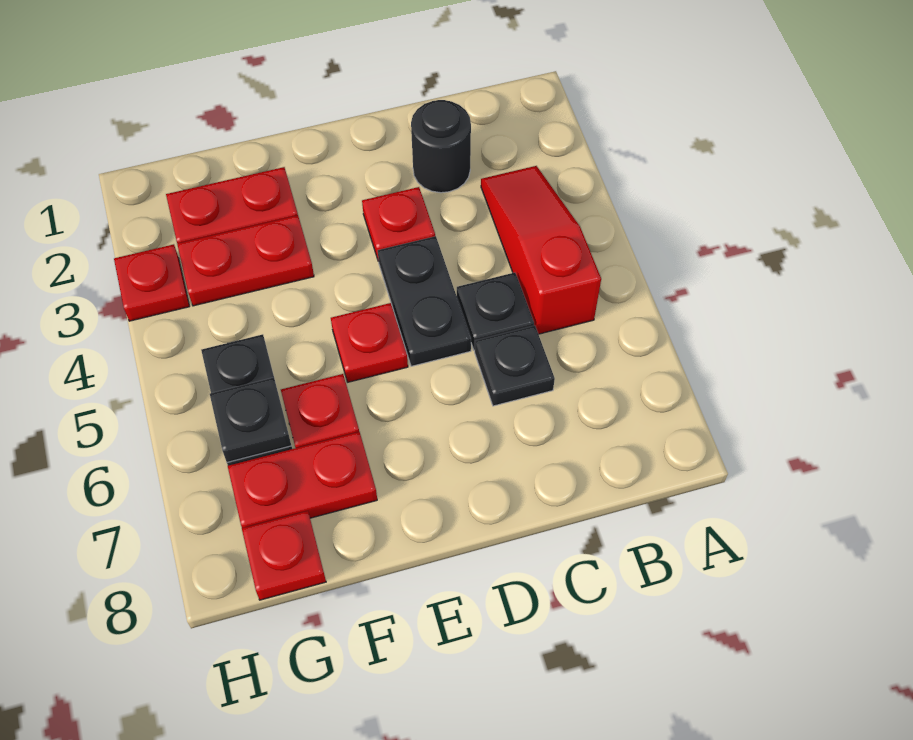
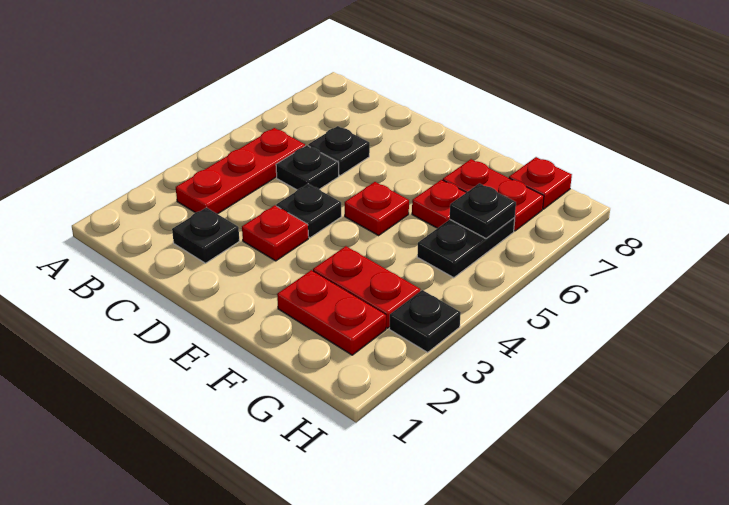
red 1x3 slope [481,166,601,334] -> red 1x3 plate [176,128,305,214]
black 1x1 round brick [411,100,471,193] -> black 1x1 plate [172,207,239,263]
black 1x2 plate [378,236,471,366] -> black 1x1 plate [276,184,341,238]
red 1x1 plate [114,244,190,321] -> black 1x1 plate [389,290,461,352]

